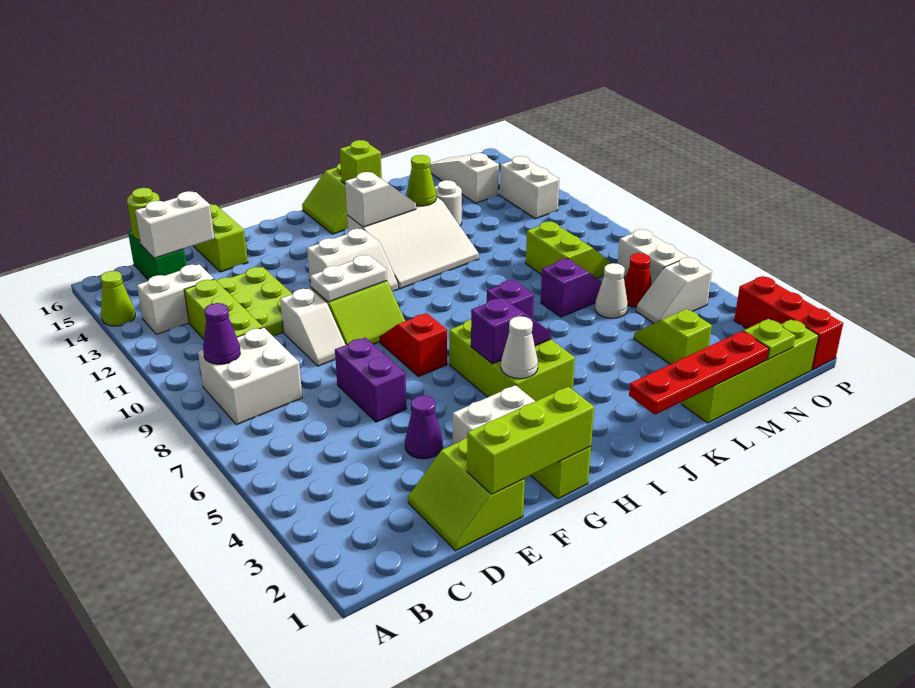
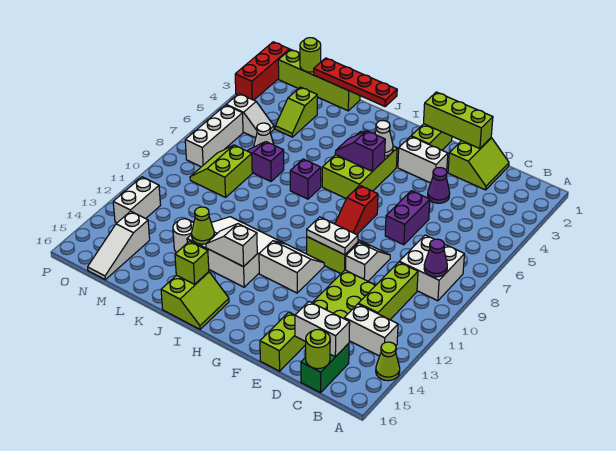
lime 1x1 plate [743,319,795,359] -> lime 1x1 round brick [300,38,321,72]
red 1x1 cone [624,253,652,307] -> none
white 1x2 brick [617,229,688,284] -> white 1x3 brick [185,105,243,167]

